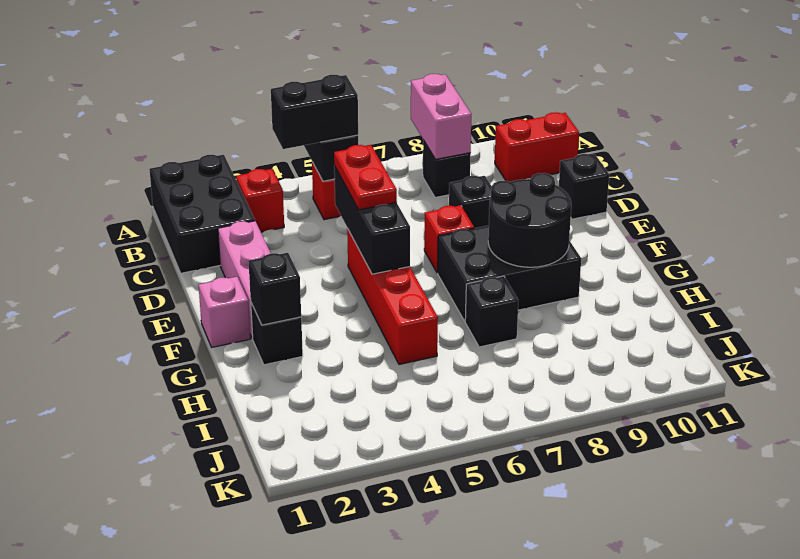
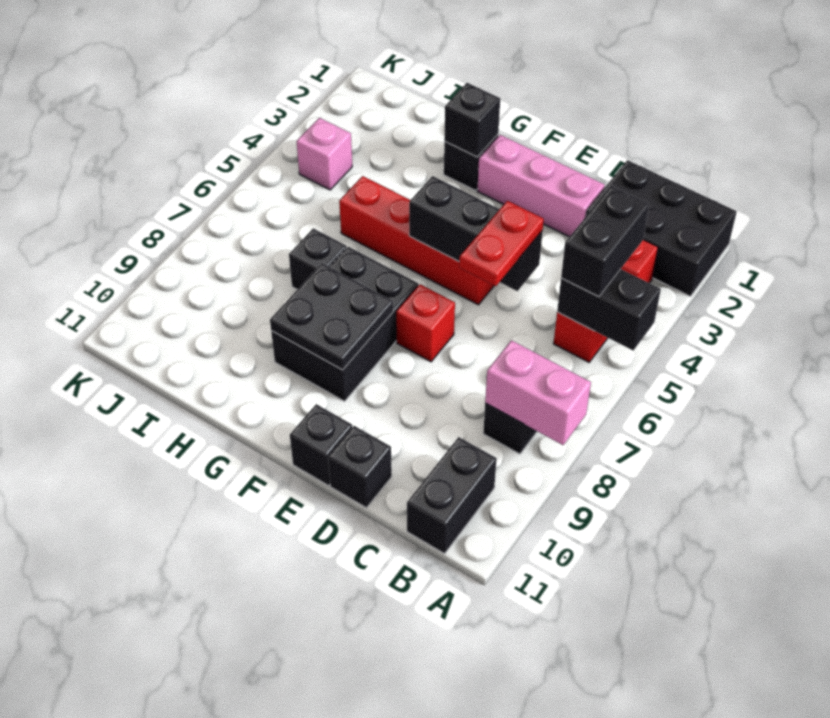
red 1x2 brick [495,112,579,182] -> black 1x2 brick [407,437,497,554]
red 1x2 plate [334,145,397,210] -> red 1x2 plate turned to [459,201,544,286]
black 1x1 brick [449,176,491,228] -> black 1x1 brick moved to [290,404,352,486]
pink 1x1 brick [199,277,250,347] -> pink 1x1 brick moved to [297,118,352,190]
black 2x2 round brick [488,173,571,267] -> black 2x2 plate [270,263,393,370]

